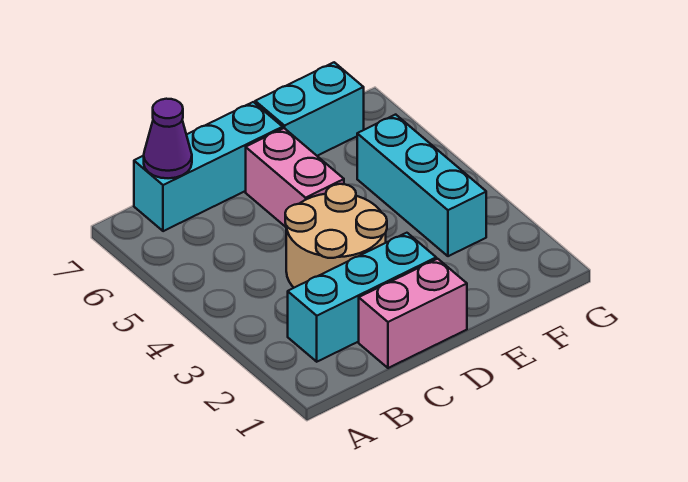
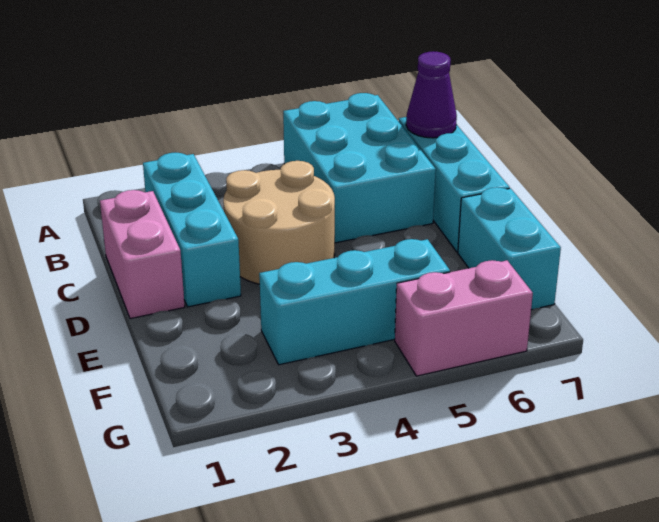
none -> cyan 2x3 brick [283,93,436,243]
pink 1x2 brick [246,128,344,227] -> pink 1x2 brick moved to [395,260,533,376]

